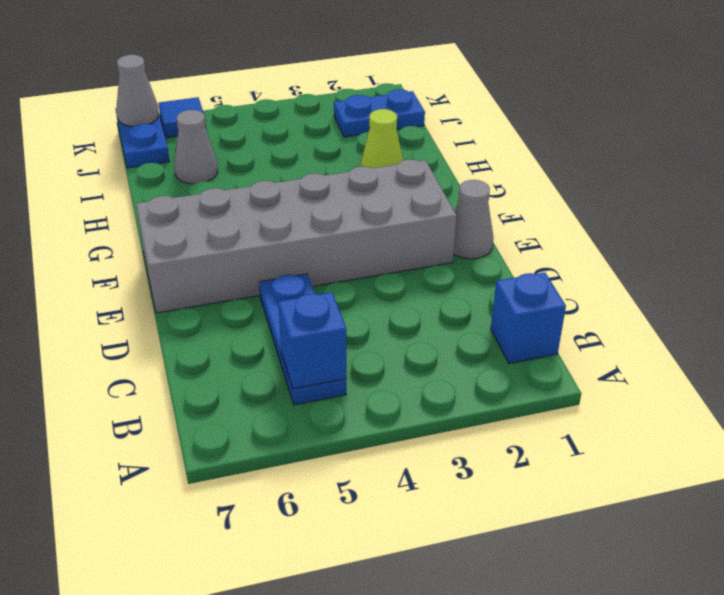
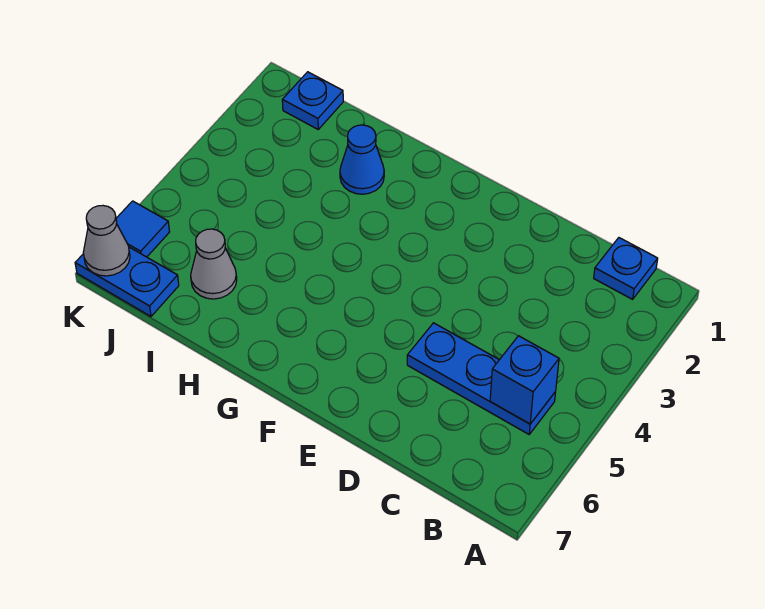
blue 1x1 brick [491,272,566,364] -> blue 1x1 plate [594,238,658,299]
grey 1x1 cone [454,180,494,259] -> none
grey 2x6 brick [136,159,457,313] -> none
lime 1x1 cone [361,109,403,168] -> blue 1x1 cone [340,125,384,194]
blue 1x2 plate [334,89,425,137] -> blue 1x1 plate [282,72,343,129]

